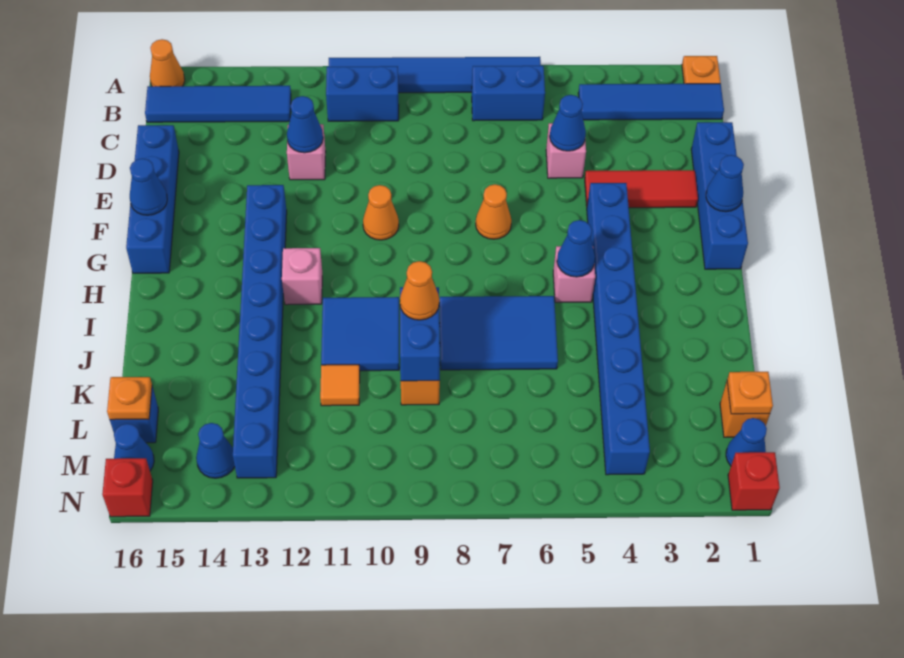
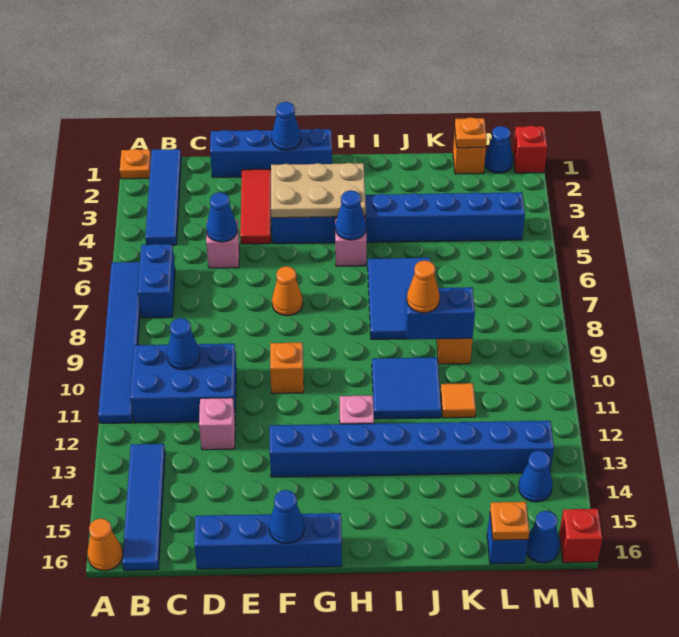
blue 1x2 brick [326,66,399,121] -> blue 2x3 brick [130,344,236,423]
blue 1x1 cone [287,96,323,153] -> blue 1x1 cone moved to [167,318,200,370]
none -> tan 2x3 plate [271,163,366,218]
orange 1x1 cone [363,185,399,240] -> orange 1x1 brick [270,343,304,393]

